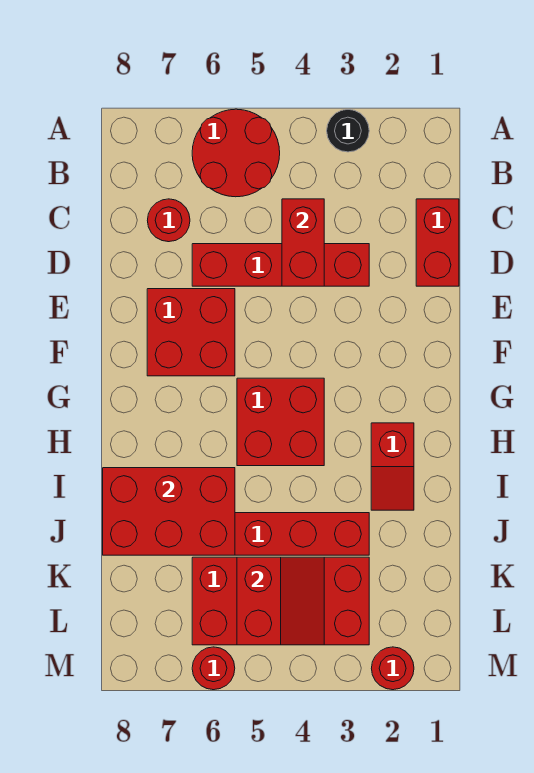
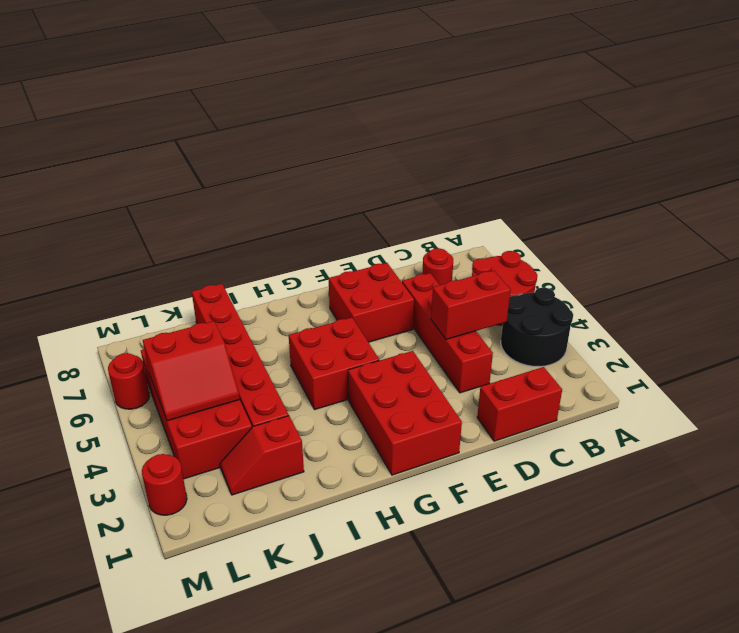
black 1x1 round brick [327,109,369,152] -> black 2x2 round brick [501,288,573,366]
red 1x2 slope [371,423,414,510] -> red 1x2 slope moved to [220,416,304,495]
red 2x3 brick [103,468,235,555] -> red 2x3 brick moved to [348,351,462,475]

